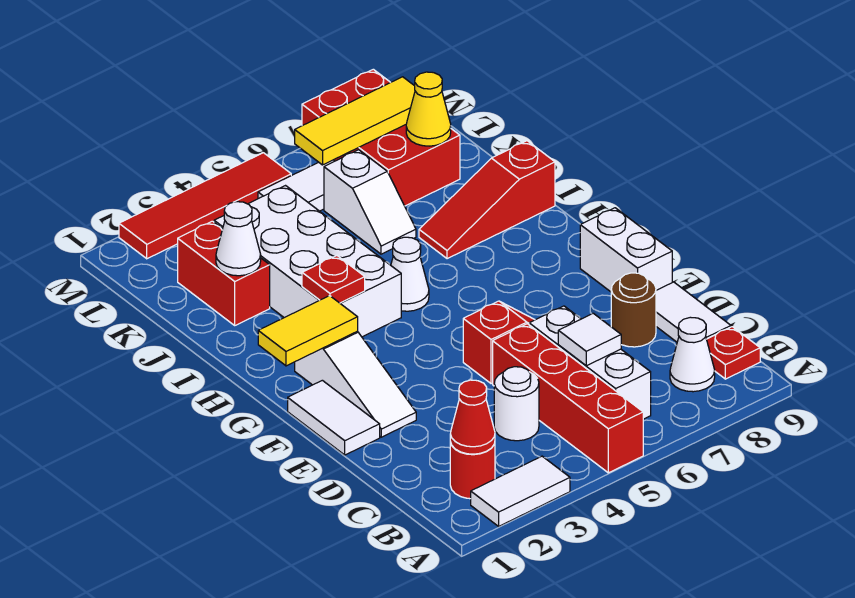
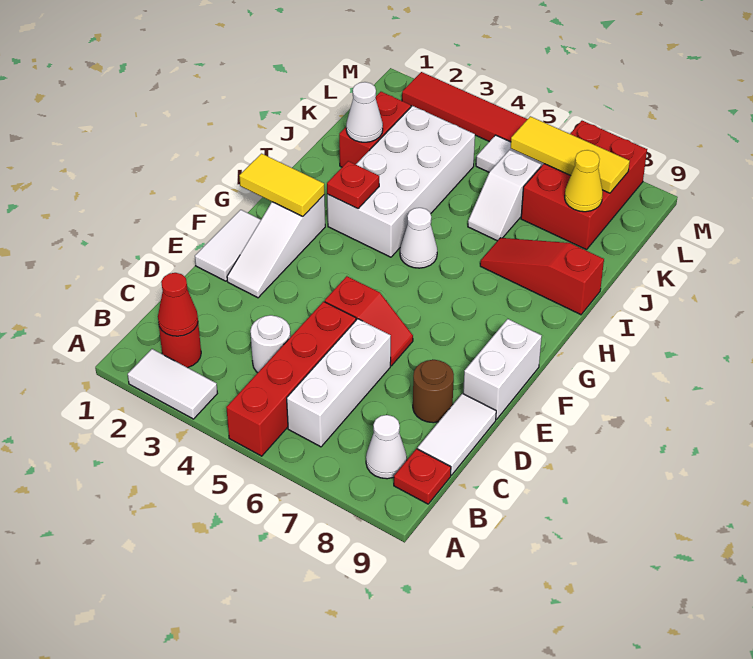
white 1x1 tile [558,313,621,366] -> none

